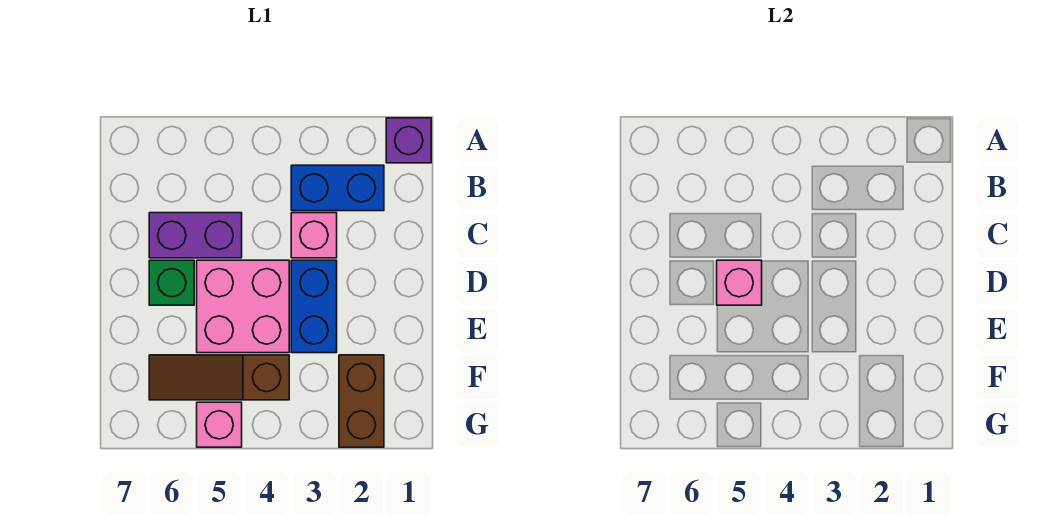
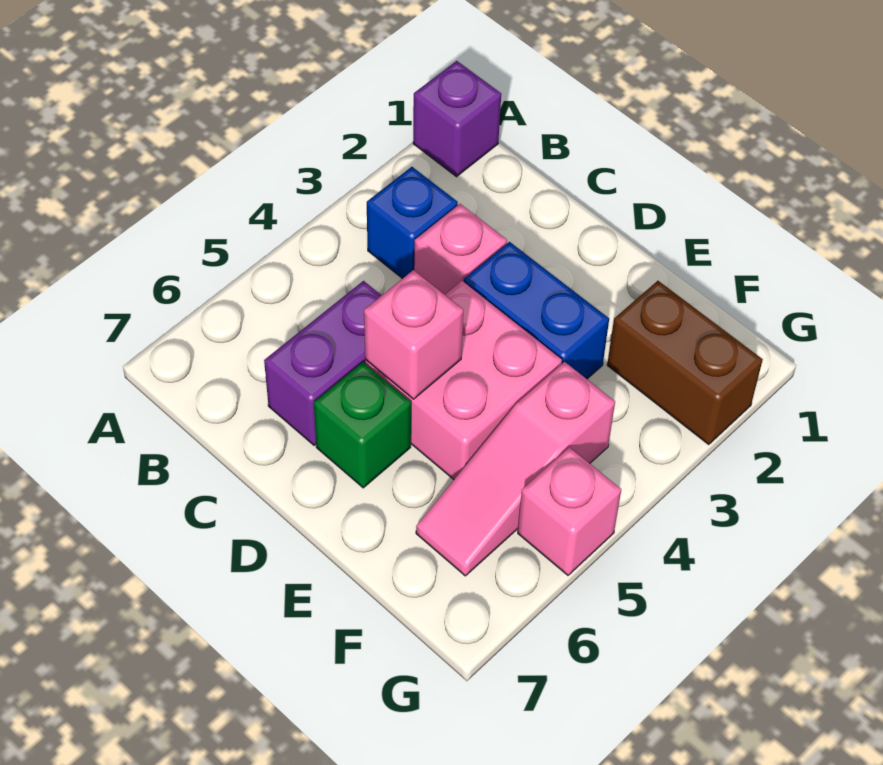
blue 1x2 brick [291,165,384,211] -> blue 1x1 brick [367,167,458,279]
brown 1x3 slope [149,355,289,400] -> pink 1x3 slope [416,362,615,576]

